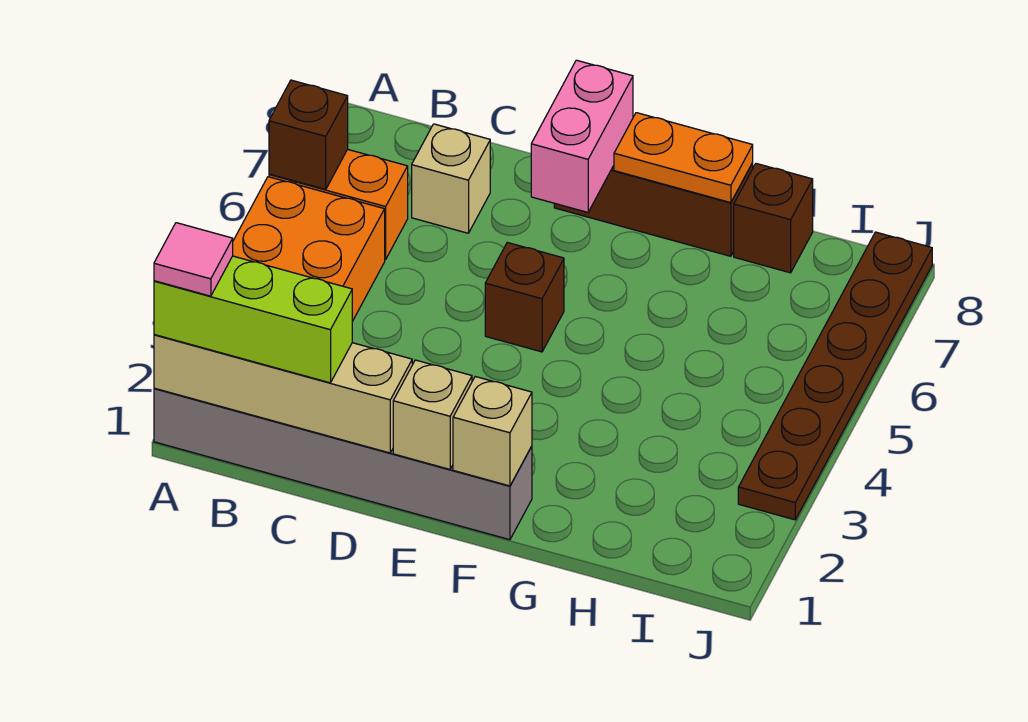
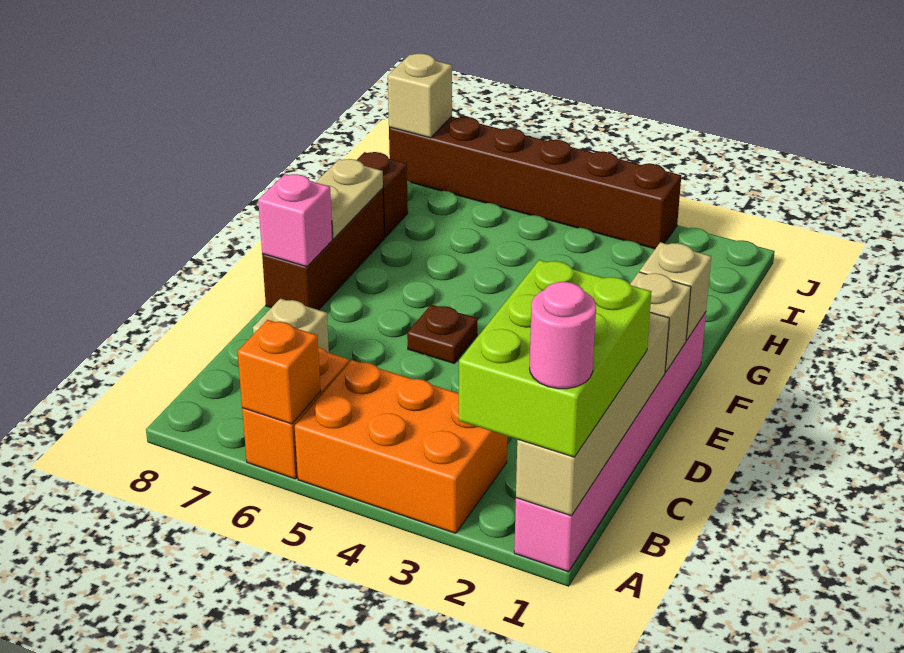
grey 1x6 brick [154,388,532,540] -> pink 1x6 brick [514,312,706,572]
lime 1x3 brick [154,256,352,383] -> lime 2x3 brick [459,260,652,457]
pink 1x1 tile [154,223,233,296] -> pink 1x1 round brick [530,282,596,389]
brown 1x1 brick [269,80,348,189] -> orange 1x1 brick [238,320,321,424]
brown 1x1 brick [485,242,564,352] -> brown 1x1 plate [407,305,478,363]
pink 1x2 brick [531,60,633,212] -> pink 1x1 brick [258,174,332,267]
orange 1x2 plate [614,113,753,203] -> tan 1x2 plate [316,159,383,239]
brown 1x6 plate [738,232,932,520] -> brown 1x6 brick [389,116,681,249]
none -> tan 1x1 brick [388,54,452,138]

